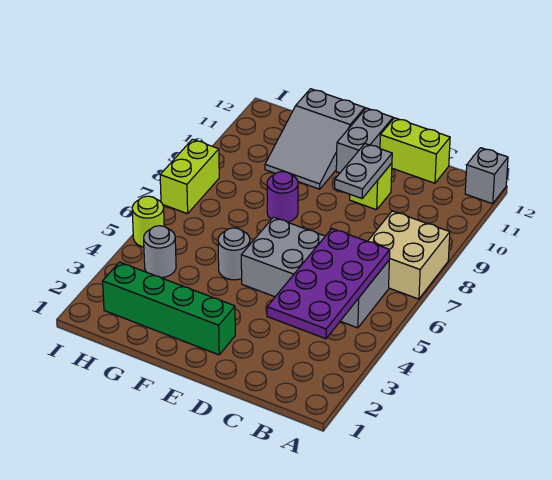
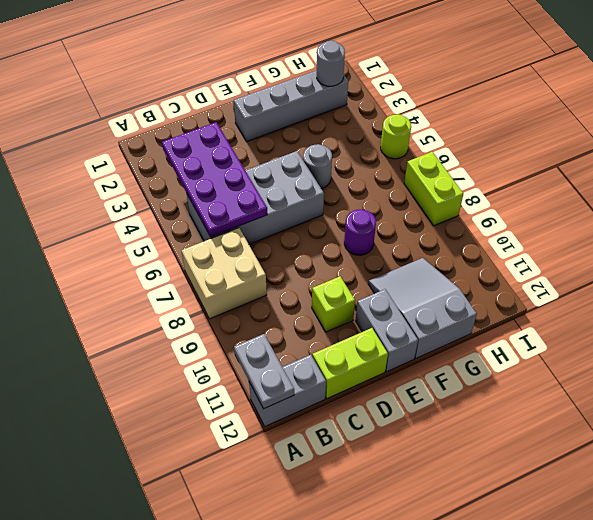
grey 1x1 brick [465,148,508,204] -> grey 1x2 brick [249,354,326,426]
grey 1x2 plate [335,144,392,198] -> grey 1x2 plate moved to [234,334,294,409]
green 1x4 brick [103,262,235,355] -> grey 1x4 brick [234,70,348,141]
grey 1x1 round brick [144,226,176,278] -> grey 1x1 round brick moved to [317,41,345,86]

